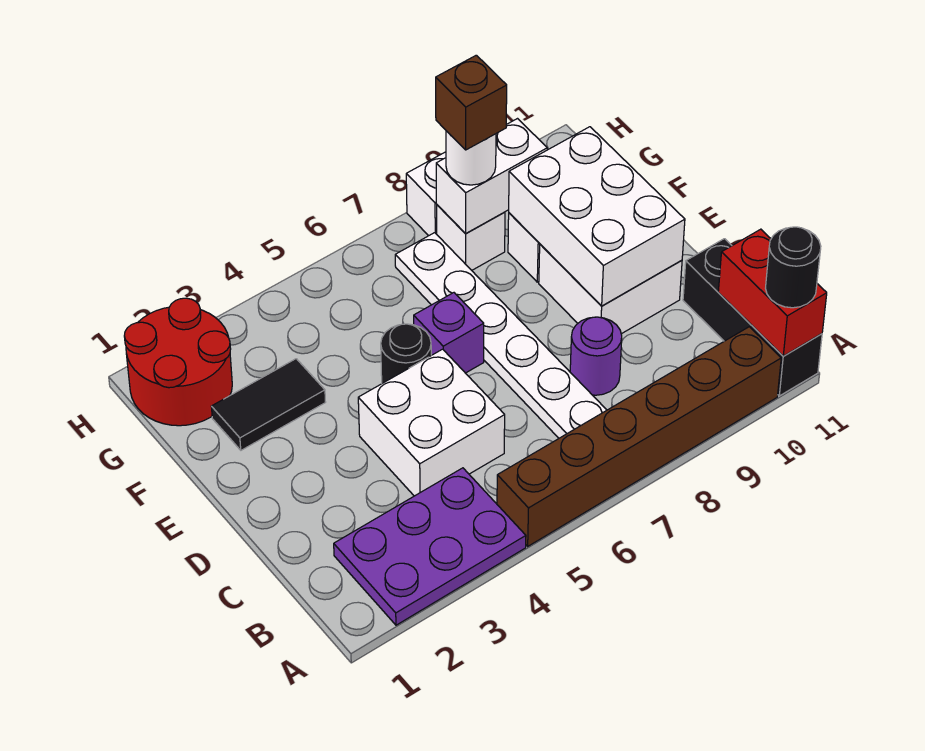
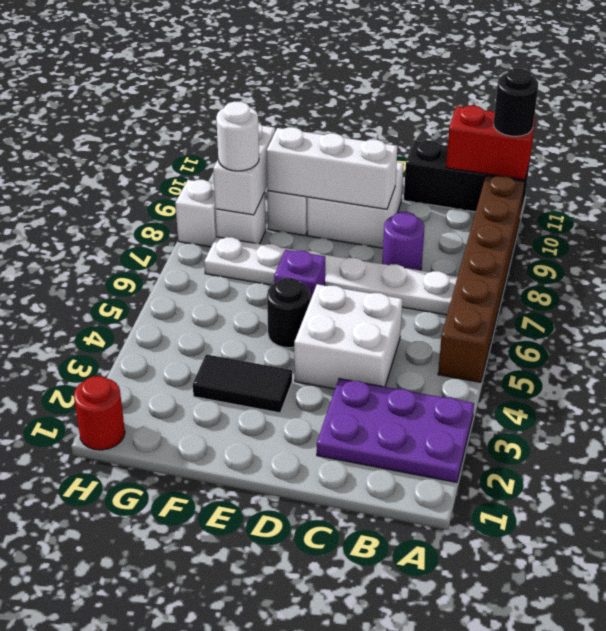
purple 2x3 plate [334,468,526,625] -> purple 2x3 plate turned to [317,379,474,482]
white 2x3 brick [509,127,685,306] -> white 1x3 brick [266,127,397,209]
black 1x2 tile [211,359,325,450] -> black 1x2 tile turned to [193,355,292,413]
red 2x2 round brick [124,298,232,426] -> red 1x1 round brick [74,376,125,450]
brown 1x1 brick [436,55,507,150] -> none

